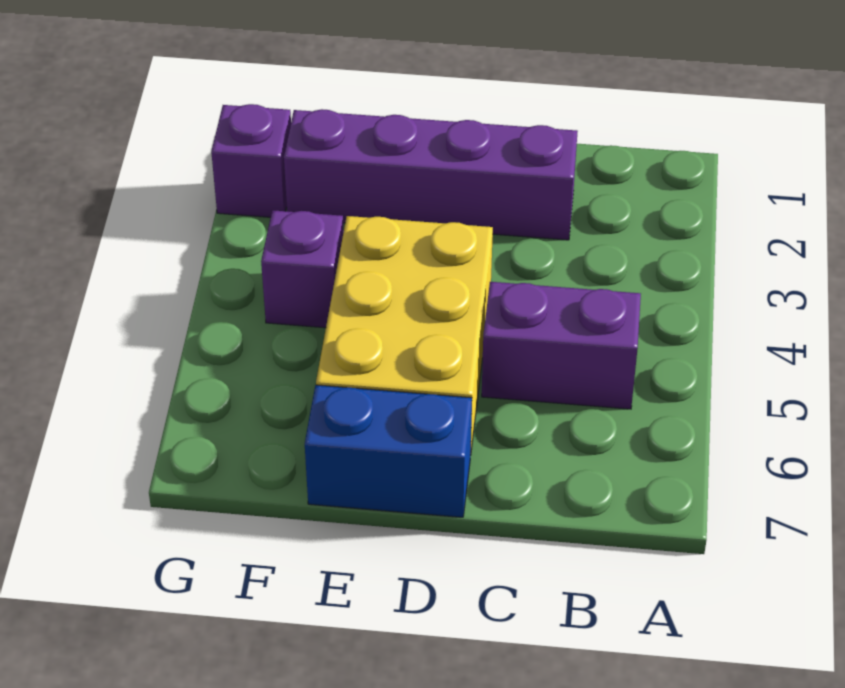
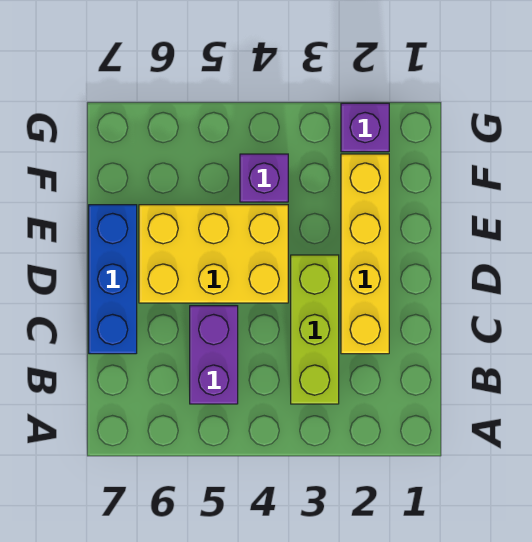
none -> lime 1x3 brick [291,255,339,404]
purple 1x4 brick [284,109,578,240] -> yellow 1x4 brick [341,154,389,354]
blue 1x2 brick [305,385,472,517] -> blue 1x3 brick [89,205,137,354]

